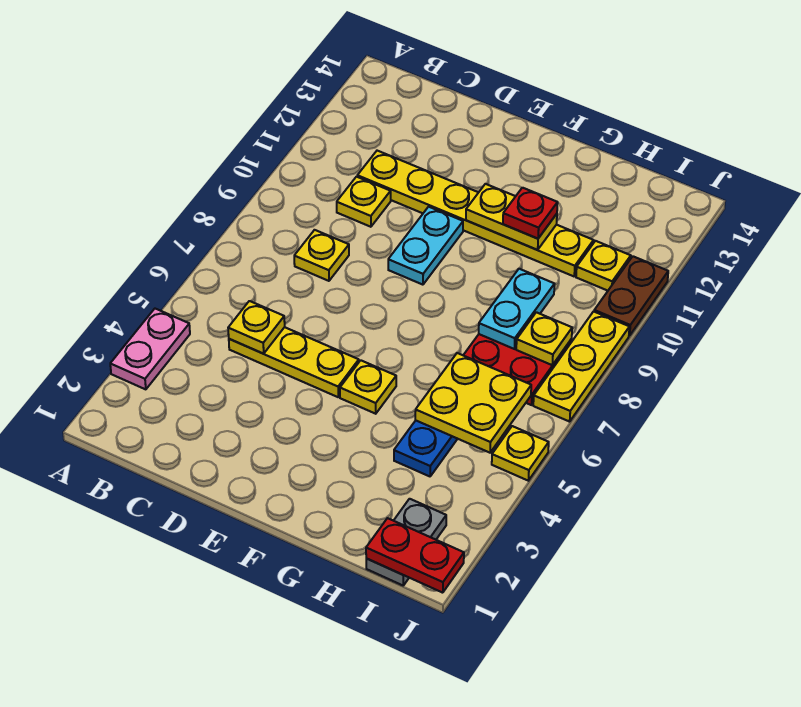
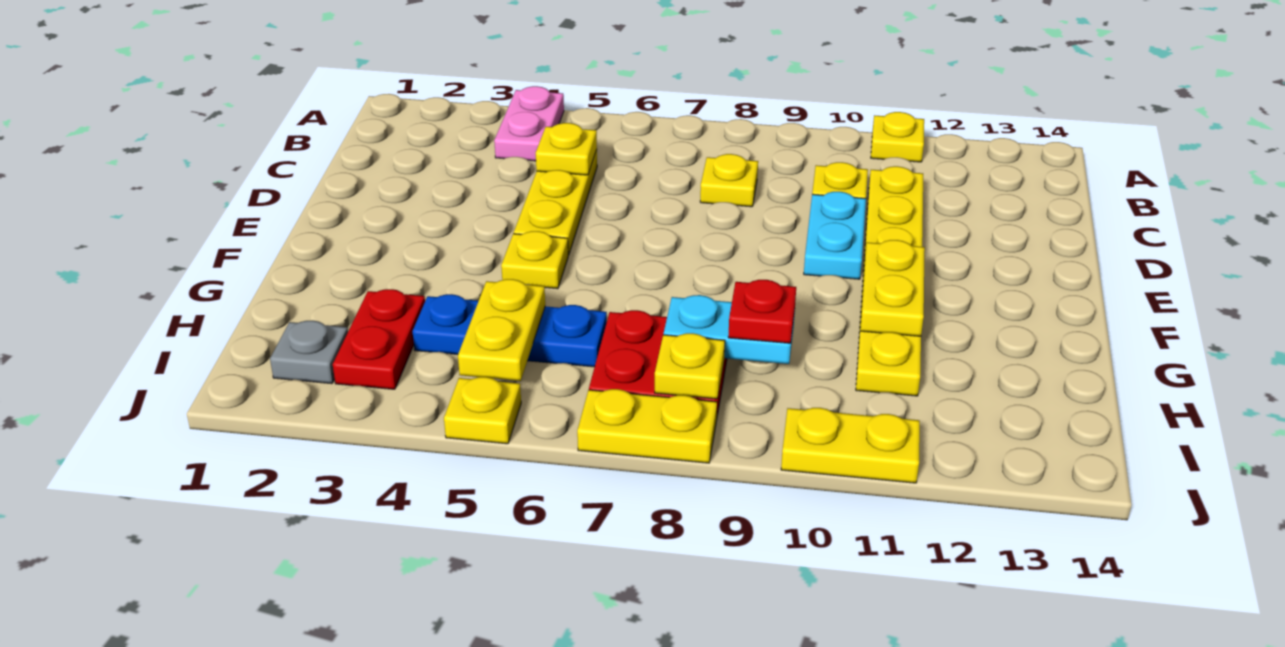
pink 1x2 plate [110,309,190,389] -> pink 1x2 plate turned to [494,86,564,161]
cyan 1x2 plate [388,207,463,285] -> cyan 1x2 plate turned to [804,192,866,279]
red 1x1 plate [503,188,558,239] -> red 1x1 plate moved to [728,280,796,343]
yellow 2x2 plate [415,353,531,453] -> yellow 1x2 plate [458,279,545,381]
grey 1x2 plate [366,499,446,585] -> grey 1x1 plate [270,320,348,384]
red 1x2 plate [366,518,464,593] -> red 1x2 plate moved to [333,289,425,389]
yellow 1x1 plate [576,241,631,291] -> yellow 1x1 plate moved to [871,112,924,162]
yellow 1x3 plate [533,311,629,422] -> yellow 1x2 plate [577,389,717,463]
brown 1x2 plate [594,256,668,336] -> yellow 1x2 plate [781,408,920,483]

